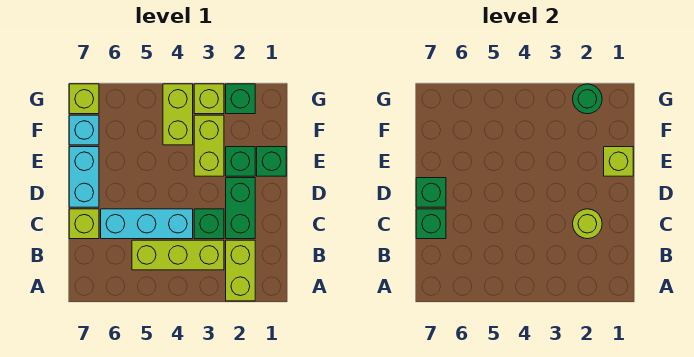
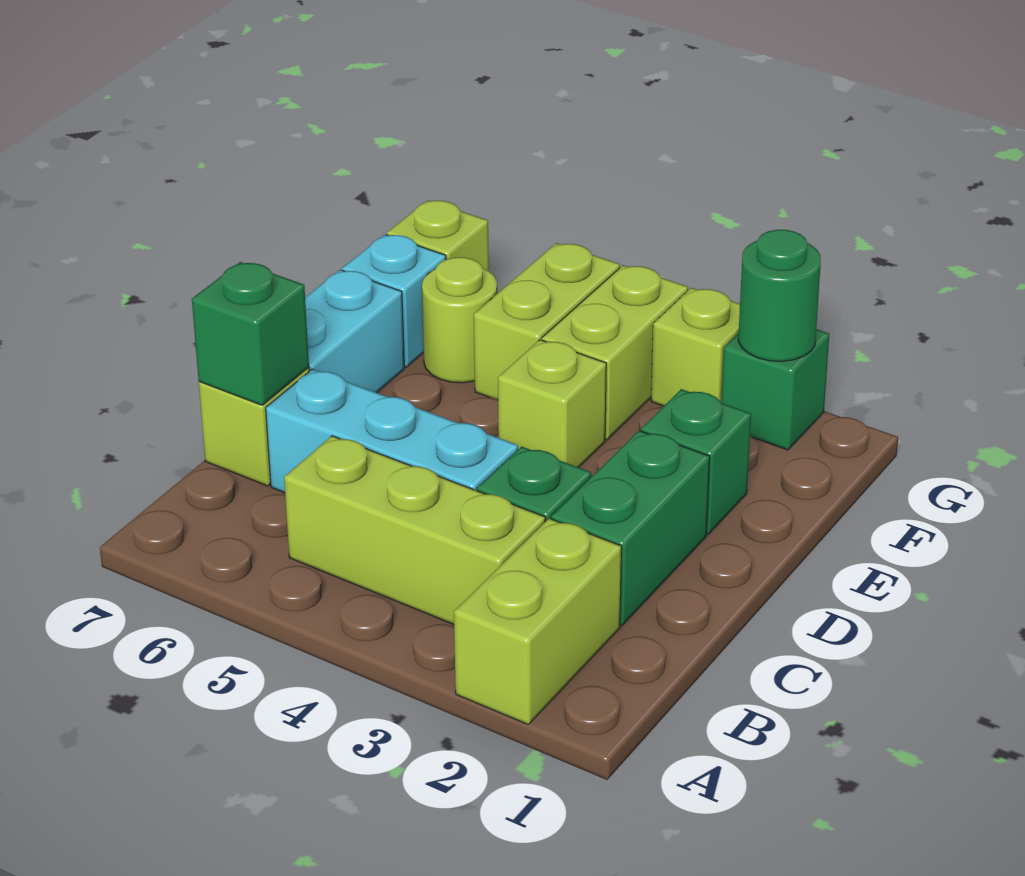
lime 1x1 round brick [573,209,602,239] -> lime 1x1 round brick moved to [422,257,497,383]
green 1x1 brick [416,178,446,207] -> none
green 1x1 brick [257,147,286,176] -> none
lime 1x1 brick [604,147,633,176] -> lime 1x1 brick moved to [498,340,606,467]
lime 1x2 brick [194,115,224,176] -> lime 1x2 brick moved to [474,243,620,400]

